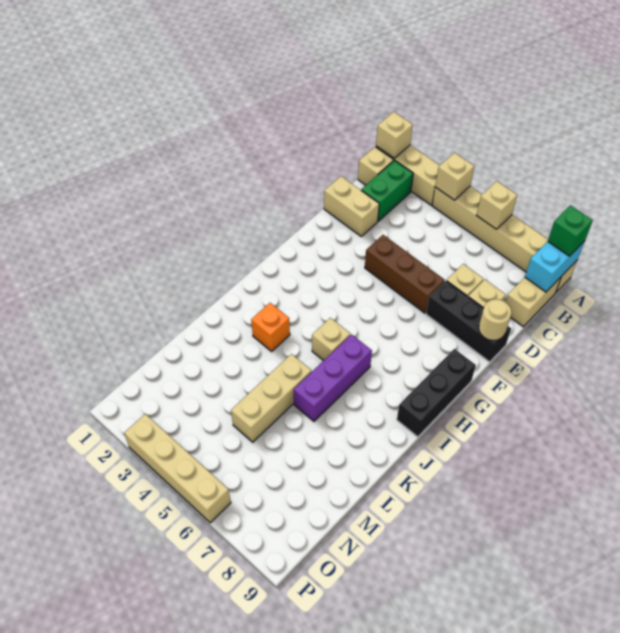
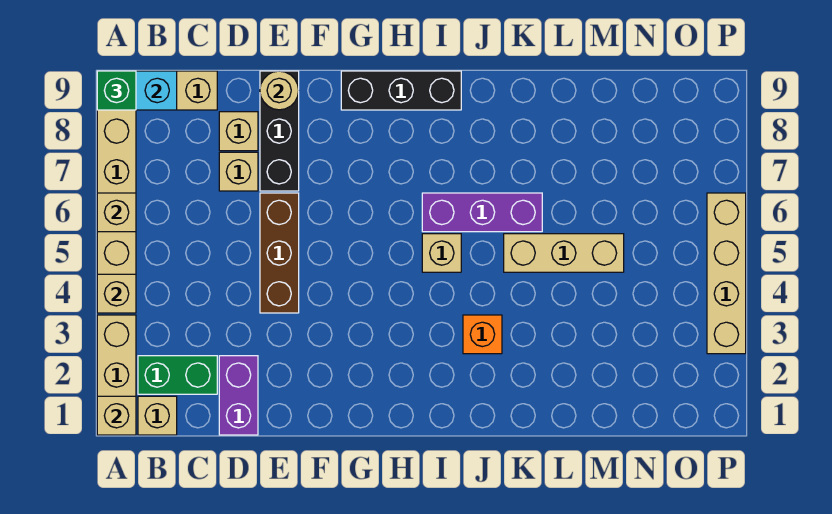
tan 1x2 brick [324,176,379,236] -> purple 1x2 brick [219,356,258,435]

